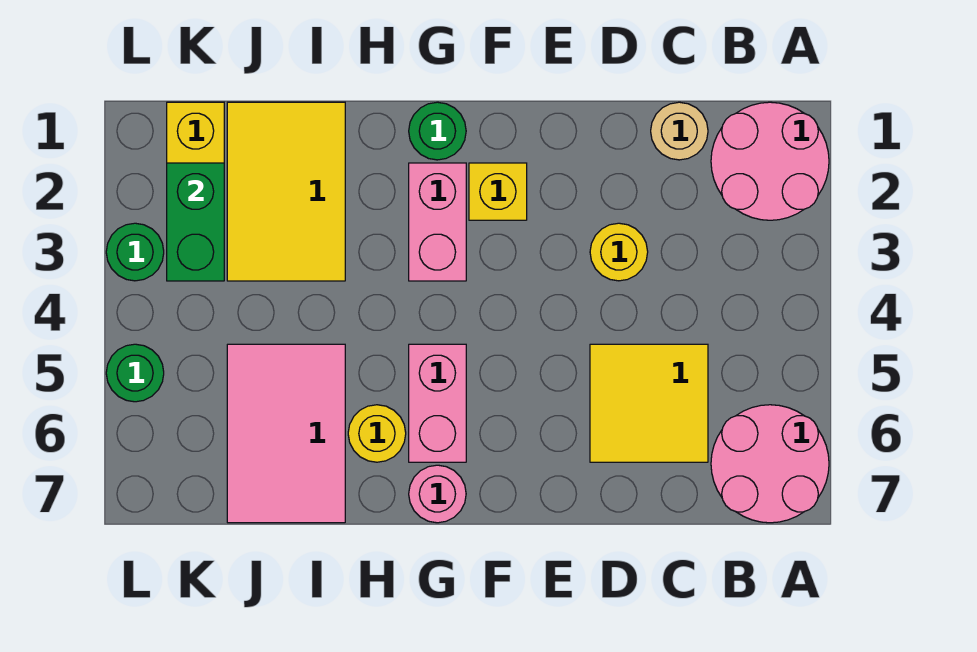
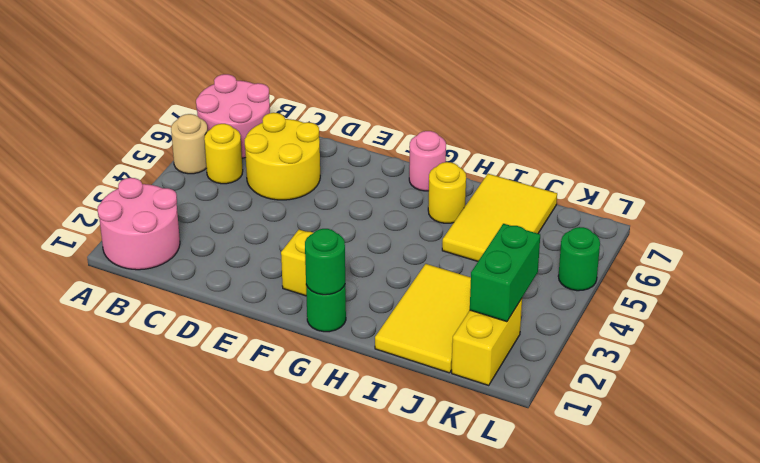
tan 1x1 round brick [651,102,708,160] -> tan 1x1 round brick moved to [171,114,208,174]
yellow 2x2 tile [590,344,708,462] -> yellow 2x2 round brick [245,113,320,200]
yellow 1x1 round brick [590,223,648,281] -> yellow 1x1 round brick moved to [204,124,243,184]
pink 1x2 brick [409,163,466,281] -> none
pink 1x2 brick [409,344,466,462] -> none
pink 2x3 tile [227,344,345,523] -> yellow 2x3 tile [442,174,557,261]
green 1x1 round brick [106,223,164,281] -> green 1x1 round brick moved to [305,229,345,295]

